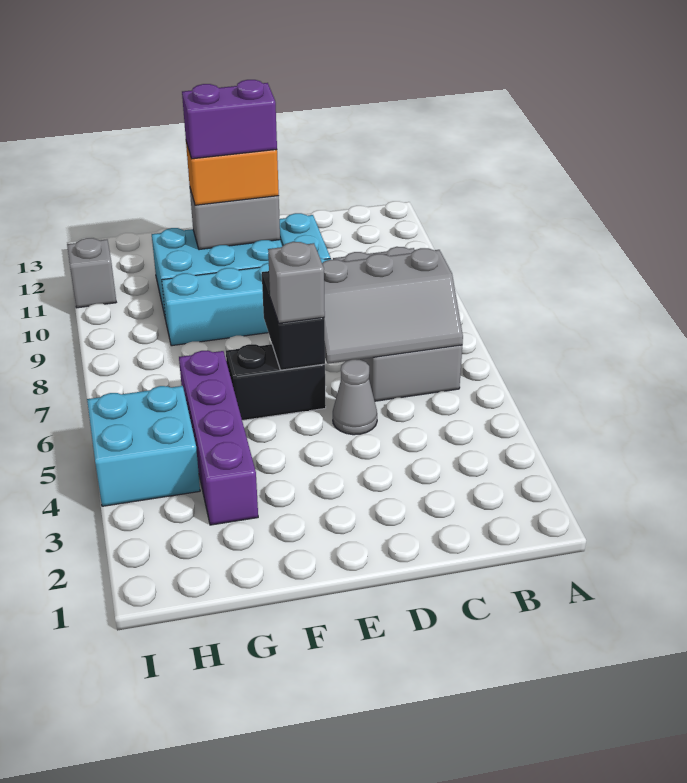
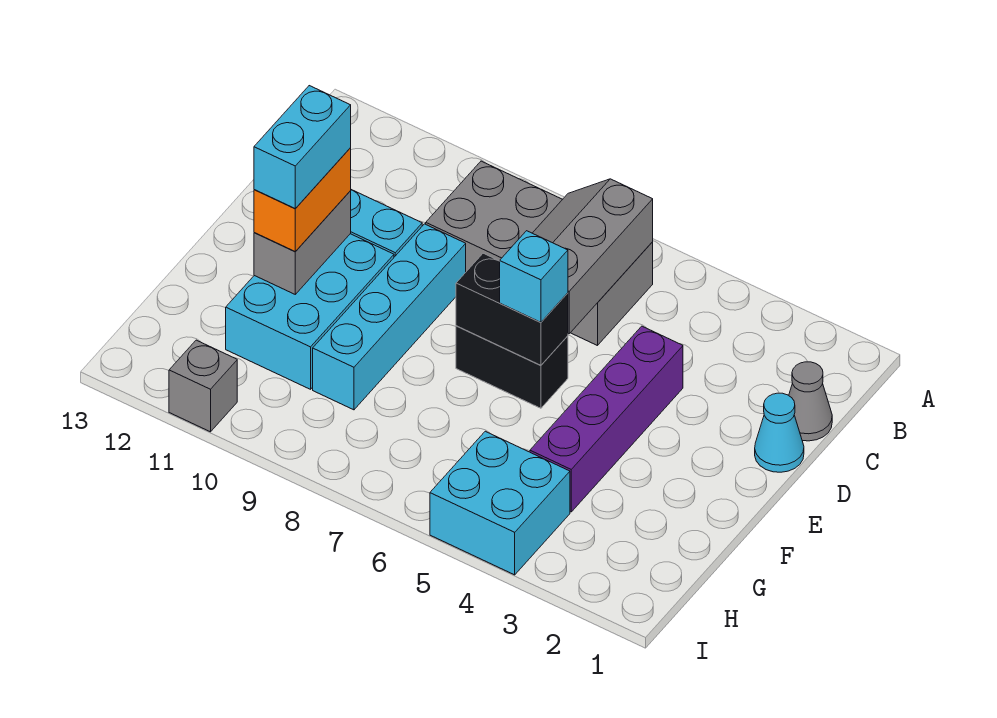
grey 2x3 slope [322,248,463,364] -> grey 2x3 slope turned to [533,179,653,334]
none -> cyan 1x1 cone [755,393,804,472]
grey 1x1 cone [333,359,377,435] -> grey 1x1 cone moved to [789,362,832,441]
black 1x2 brick [226,344,326,420] -> black 1x2 brick turned to [456,326,568,408]
grey 1x1 brick [268,242,325,323] -> cyan 1x1 brick [500,231,568,322]
purple 1x2 brick [182,80,277,159] -> cyan 1x2 brick [254,86,351,209]
purple 1x4 brick [179,351,258,525] -> purple 1x4 brick turned to [530,326,683,512]

